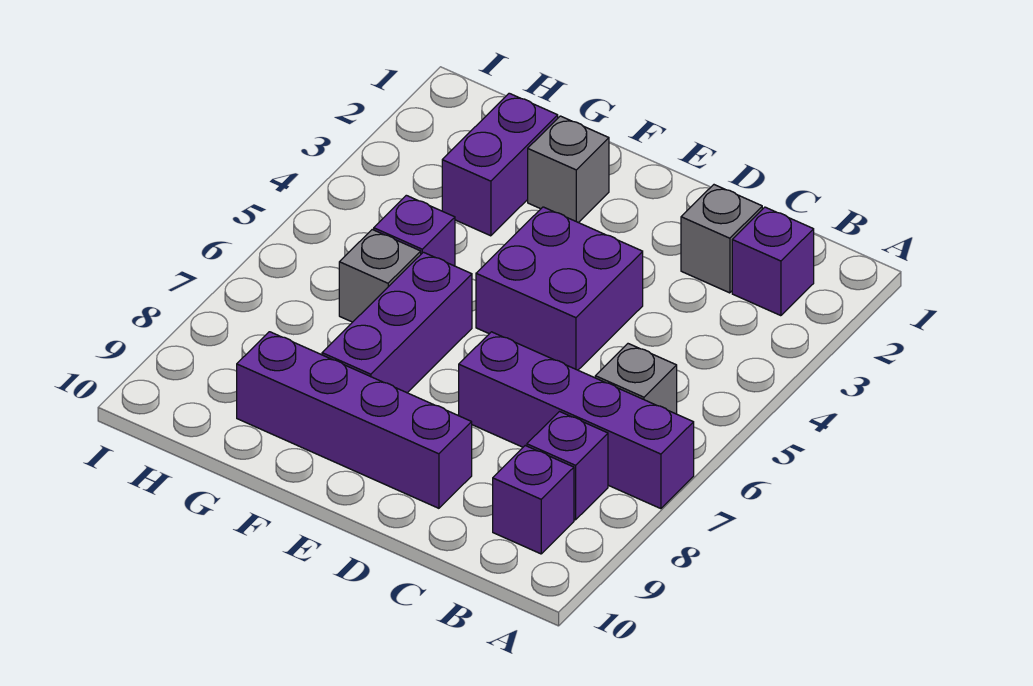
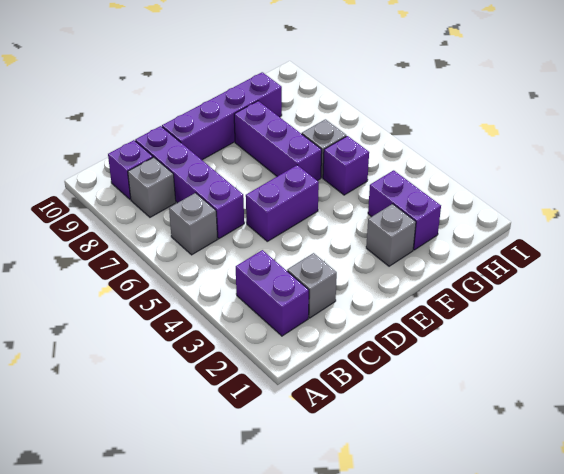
purple 1x4 brick [459,332,694,509] -> purple 1x4 brick turned to [135,126,244,239]
purple 1x1 brick [732,207,814,316] -> purple 1x2 brick [236,250,309,336]
purple 1x1 brick [527,412,608,520] -> grey 1x1 brick [128,157,176,217]
purple 2x2 brick [476,207,643,370] -> purple 1x2 brick [246,165,319,241]

